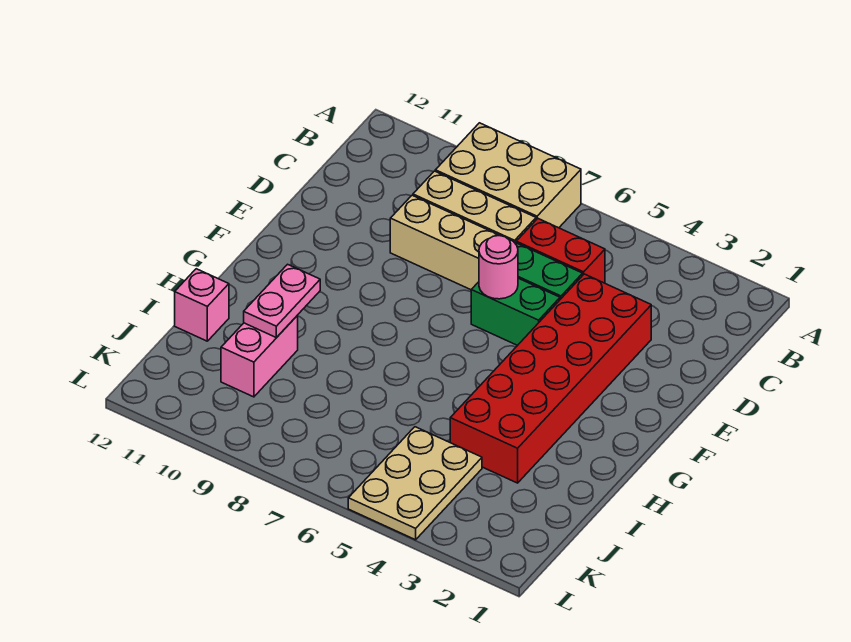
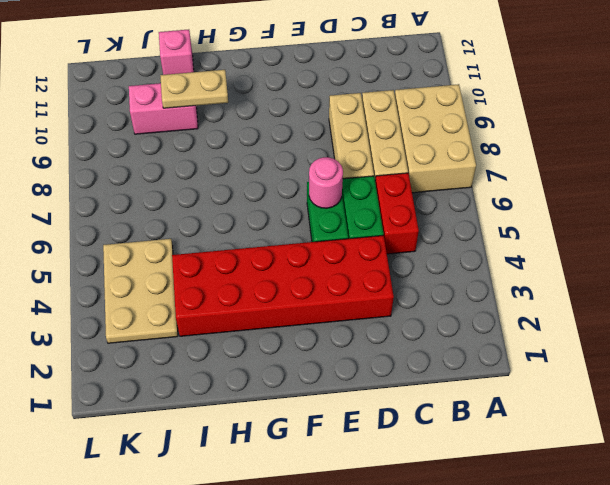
pink 1x2 plate [244,264,320,338] -> tan 1x2 plate [160,70,228,108]
tan 2x3 plate [348,427,482,540] -> tan 2x3 plate turned to [103,239,178,343]

